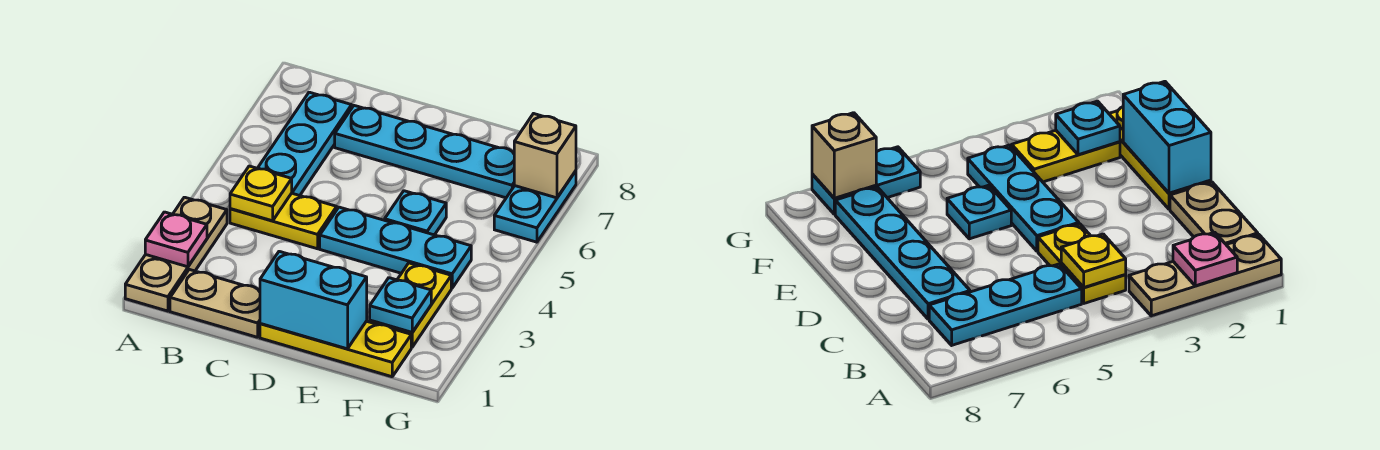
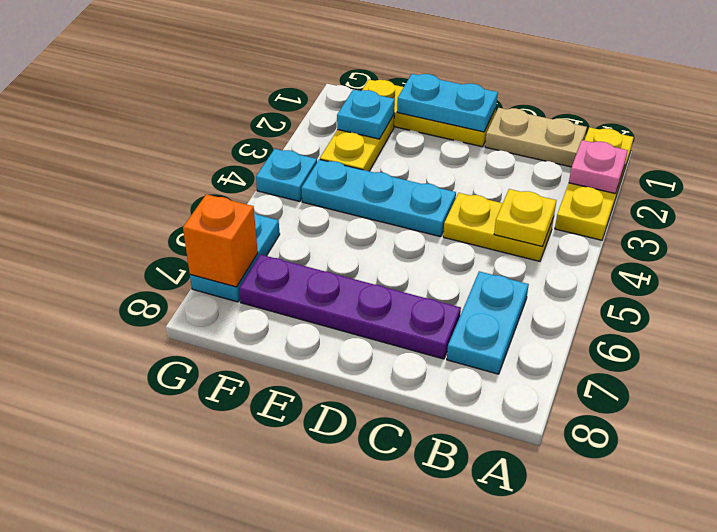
tan 1x3 plate [125,197,227,311] -> yellow 1x3 plate [555,127,634,240]
cyan 1x3 plate [258,92,352,196] -> cyan 1x2 plate [447,271,529,374]
cyan 1x4 plate [335,106,514,198] -> purple 1x4 plate [239,254,461,359]
cyan 1x2 brick [260,251,367,349] -> cyan 1x2 plate [397,74,498,132]
cyan 1x1 plate [385,191,446,235] -> cyan 1x1 plate moved to [256,149,317,202]
tan 1x1 brick [514,114,576,198] -> orange 1x1 brick [183,194,258,287]

